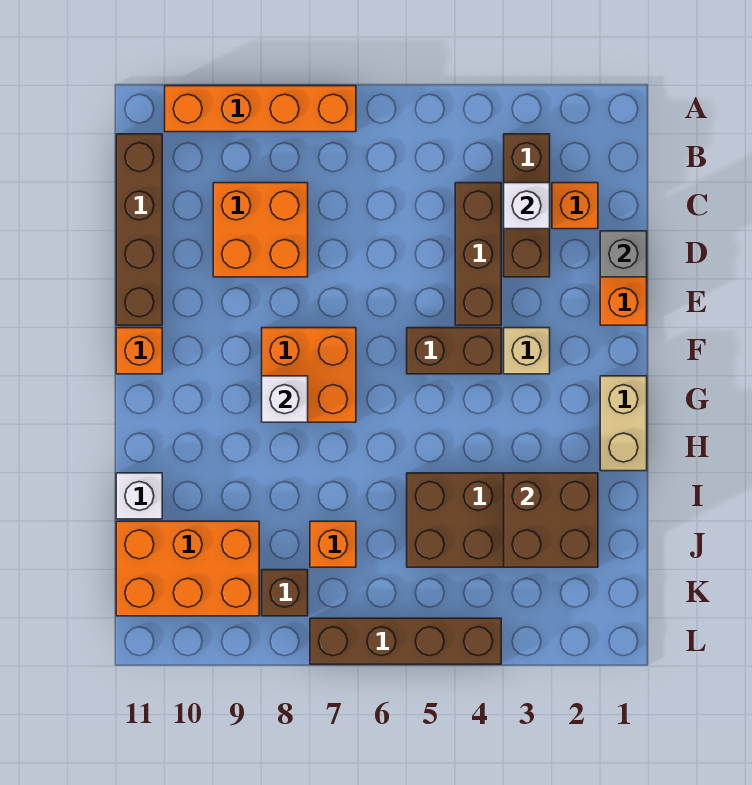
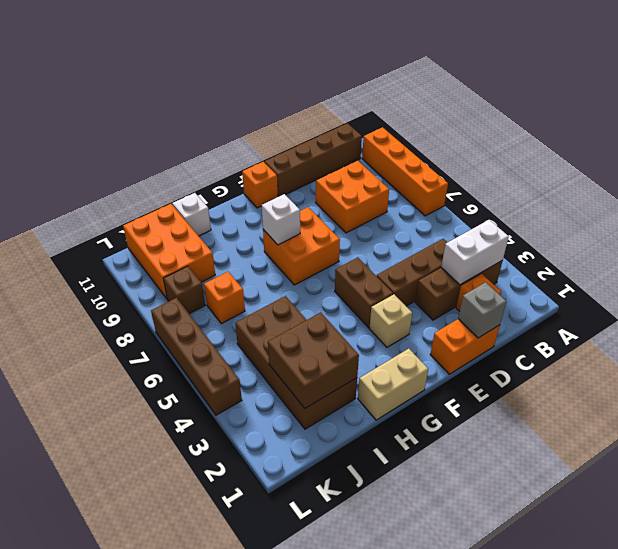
white 1x1 brick [504,183,550,229] -> white 1x2 brick [441,220,509,285]

